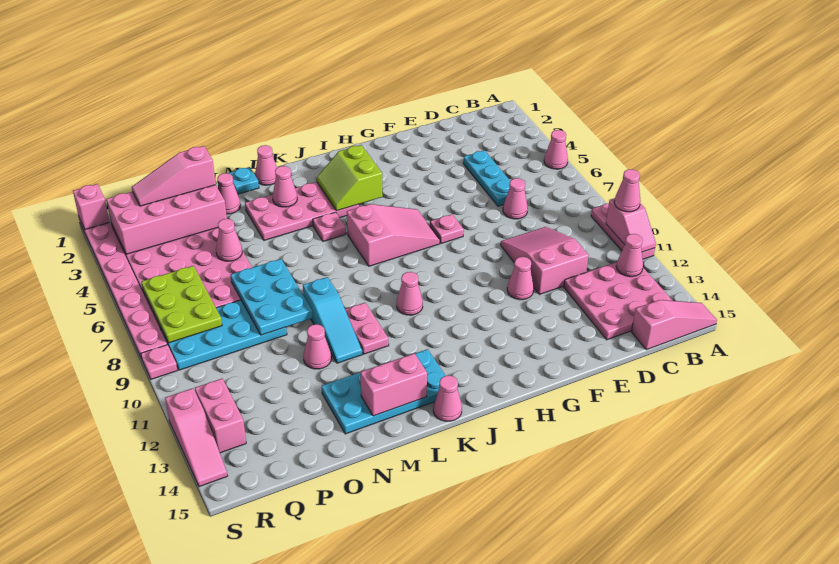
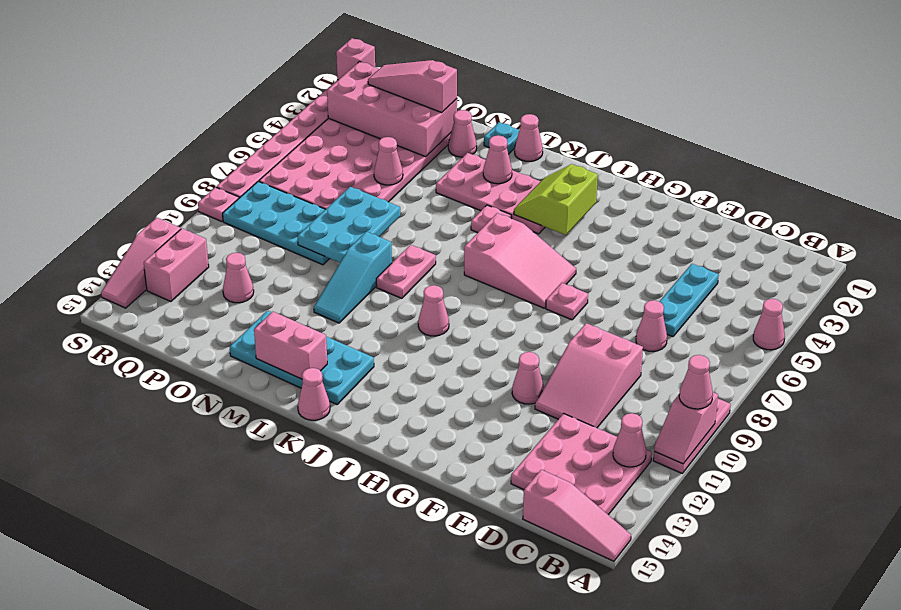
pink 2x3 slope [501,227,589,294] -> pink 2x3 slope turned to [535,323,643,428]
pink 1x2 plate [345,303,389,354] -> pink 1x2 plate moved to [376,245,436,298]
pink 1x1 cone [303,324,331,369] -> pink 1x1 cone moved to [223,253,254,303]
lime 2x3 plate [142,266,222,343] -> none

